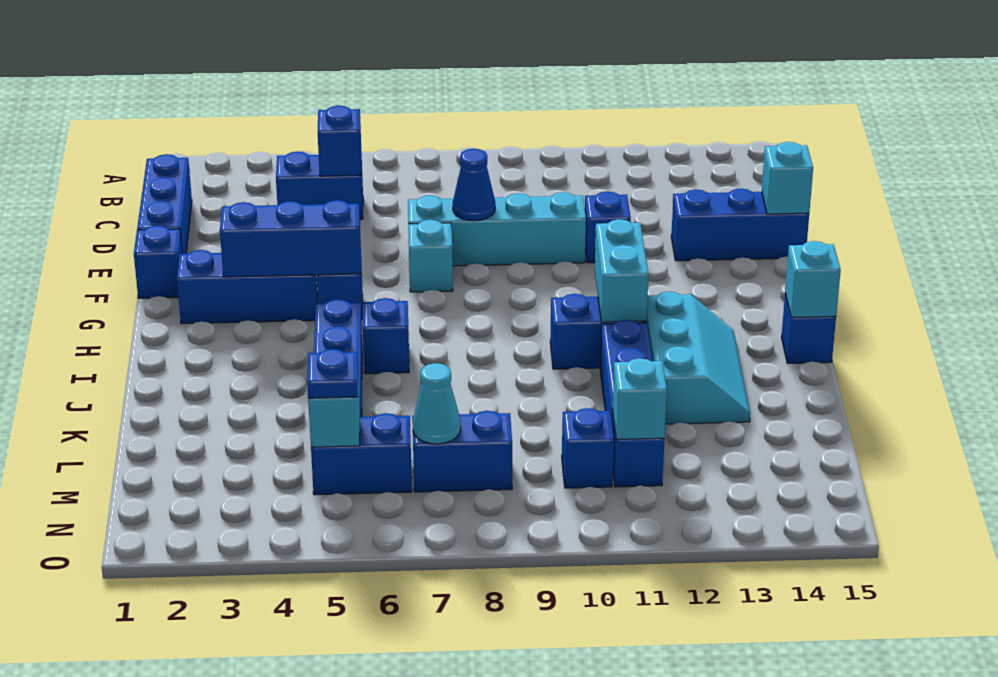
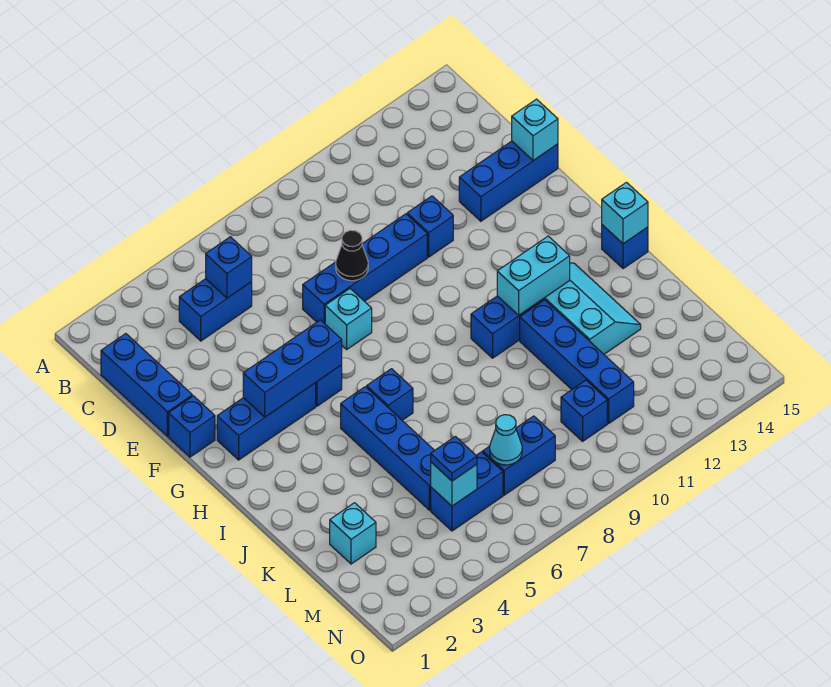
cyan 1x4 brick [408,192,586,266] -> blue 1x4 brick [303,214,427,324]
blue 1x1 cone [453,149,495,221] -> black 1x1 cone [336,230,368,281]
cyan 1x2 brick [595,219,649,322] -> cyan 1x2 brick turned to [497,236,570,315]
cyan 1x1 brick [613,358,667,439] -> cyan 1x1 brick moved to [330,503,376,564]

